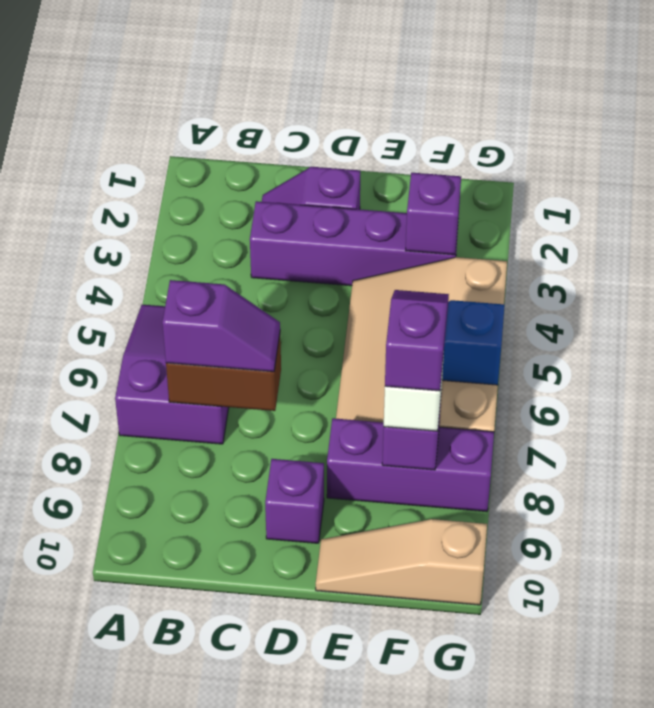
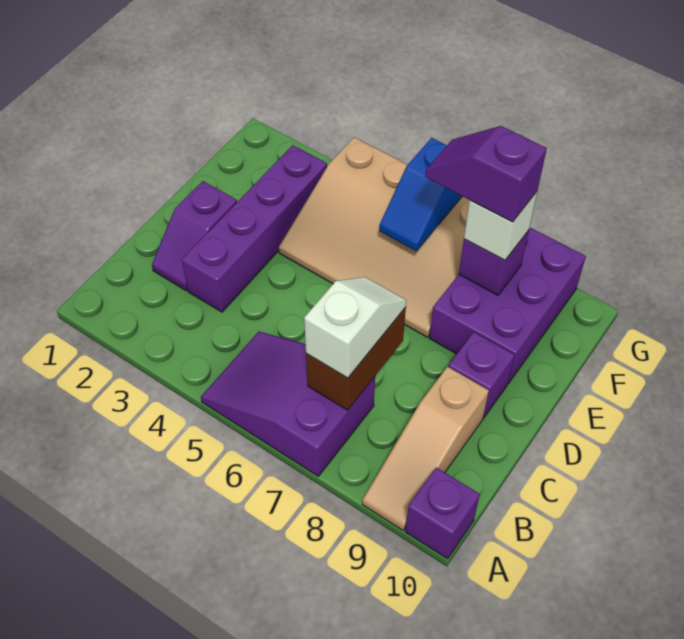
purple 1x2 slope [162,280,280,372] -> white 1x2 slope [304,277,406,378]
purple 1x3 brick [327,418,494,512] -> purple 2x3 brick [429,228,586,383]
tan 1x3 slope [316,519,487,605] -> tan 1x3 slope moved to [362,367,489,530]
purple 1x1 brick [406,173,461,255] -> purple 1x1 brick moved to [405,468,480,559]

